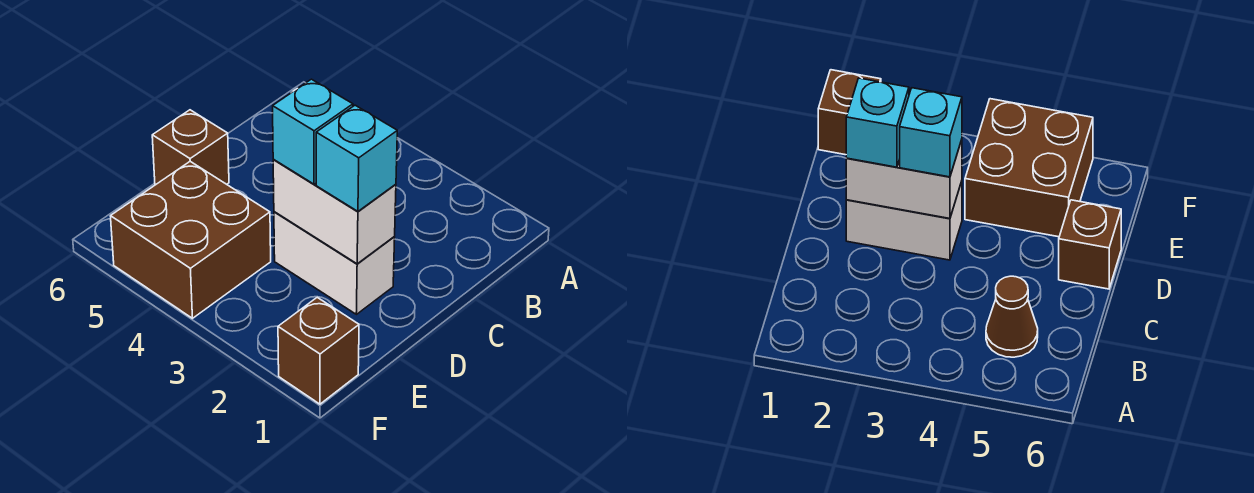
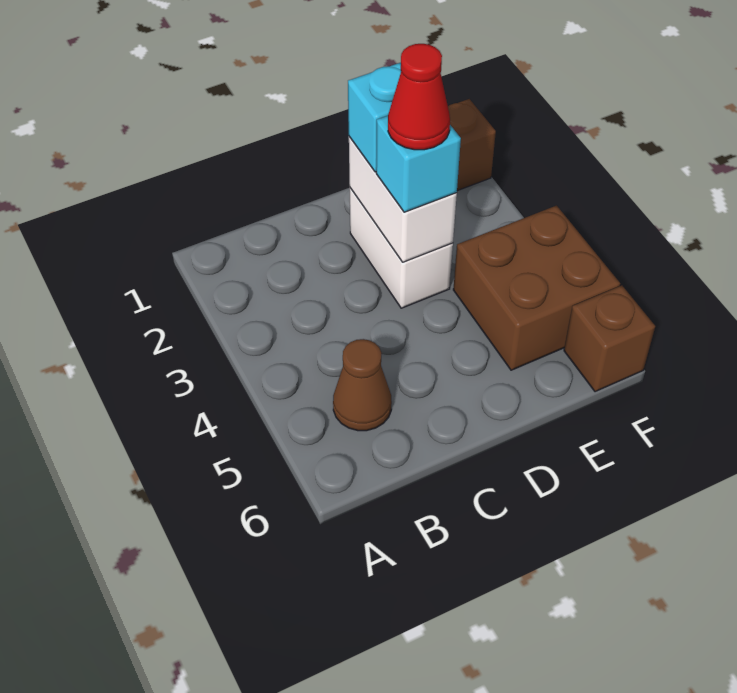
none -> red 1x1 cone [388,44,450,150]
brown 1x1 brick [152,110,229,185] -> brown 1x1 brick moved to [564,285,655,392]

